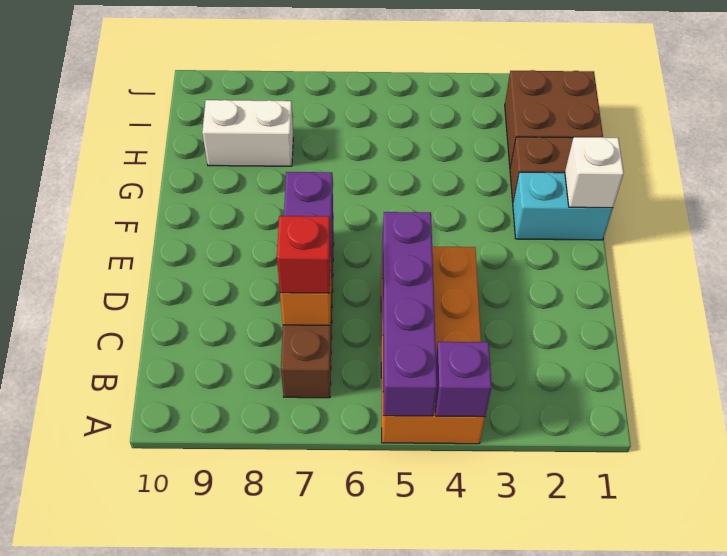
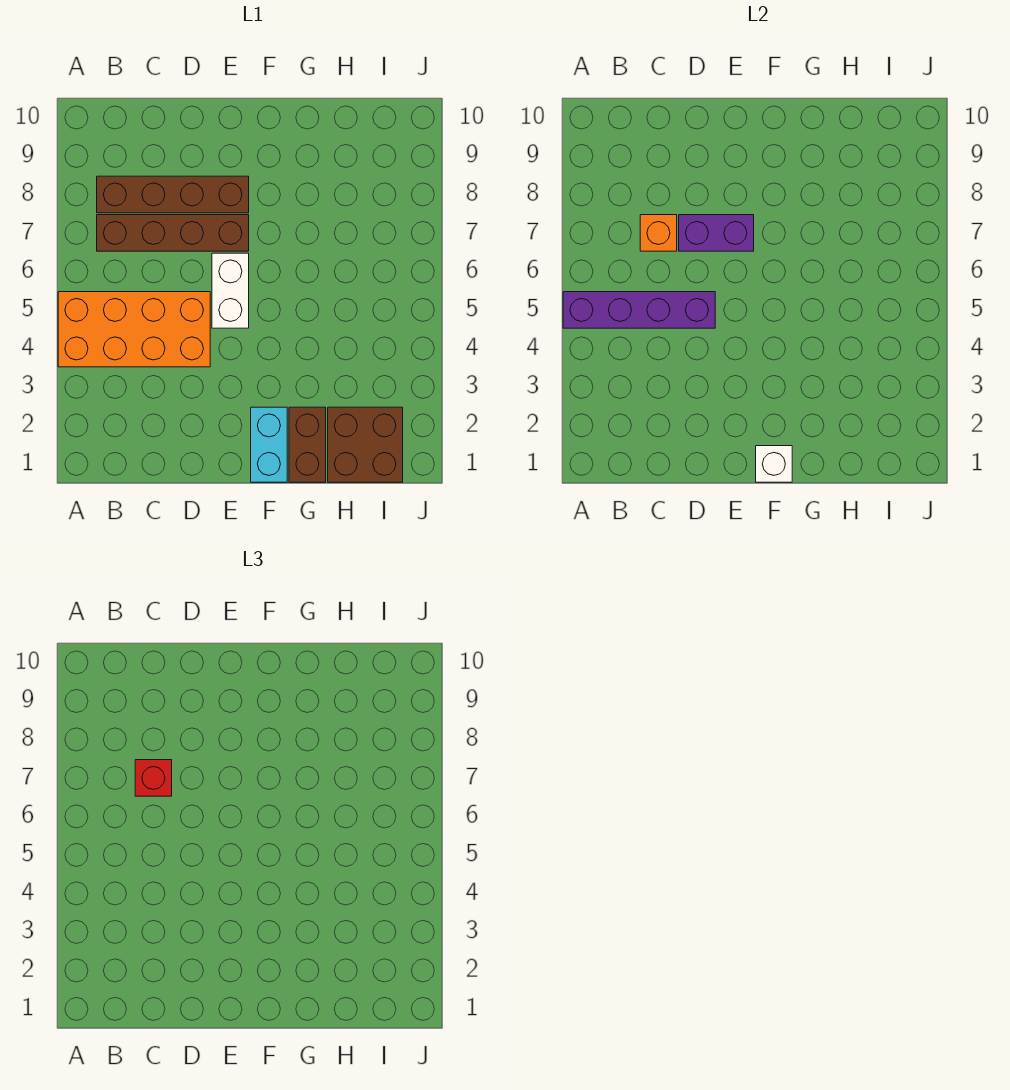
purple 1x1 brick [435,342,492,417] -> none
none -> brown 1x4 brick [97,176,249,213]
white 1x2 brick [202,100,293,166] -> white 1x2 brick moved to [212,253,249,328]

